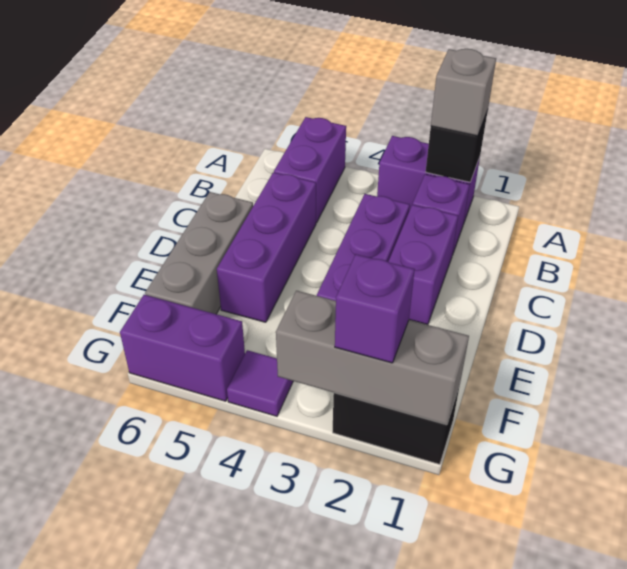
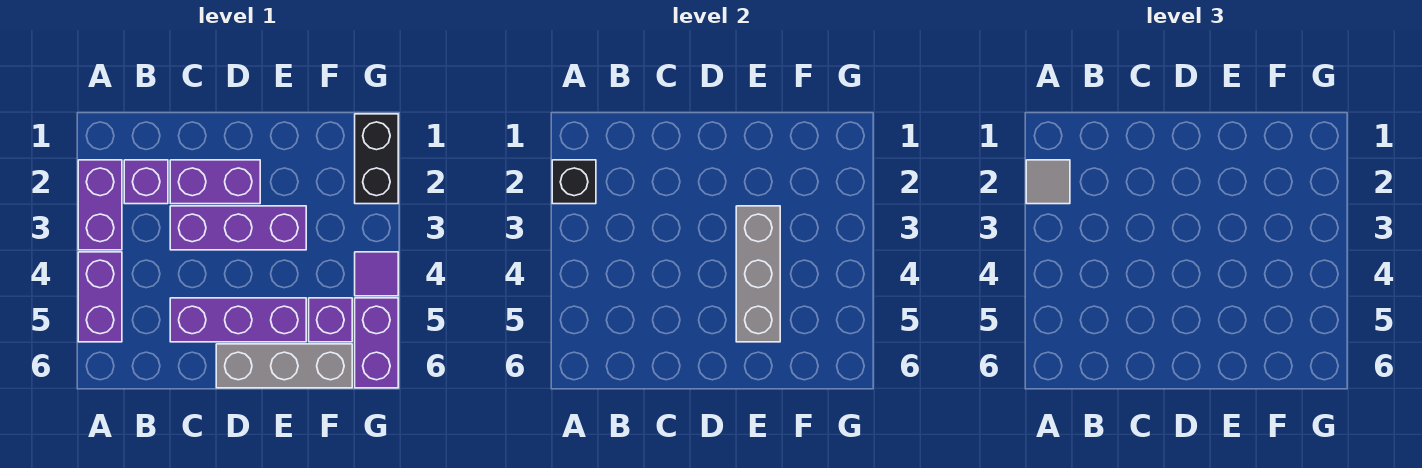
grey 1x1 brick [431,49,496,136] -> grey 1x1 tile [1026,160,1070,204]
purple 1x2 brick [274,117,346,223] -> purple 1x2 brick turned to [78,252,122,342]
grey 1x3 brick [276,291,469,425] -> grey 1x3 brick moved to [736,206,780,342]
purple 1x1 brick [335,254,415,363] -> purple 1x1 brick moved to [309,298,352,342]

